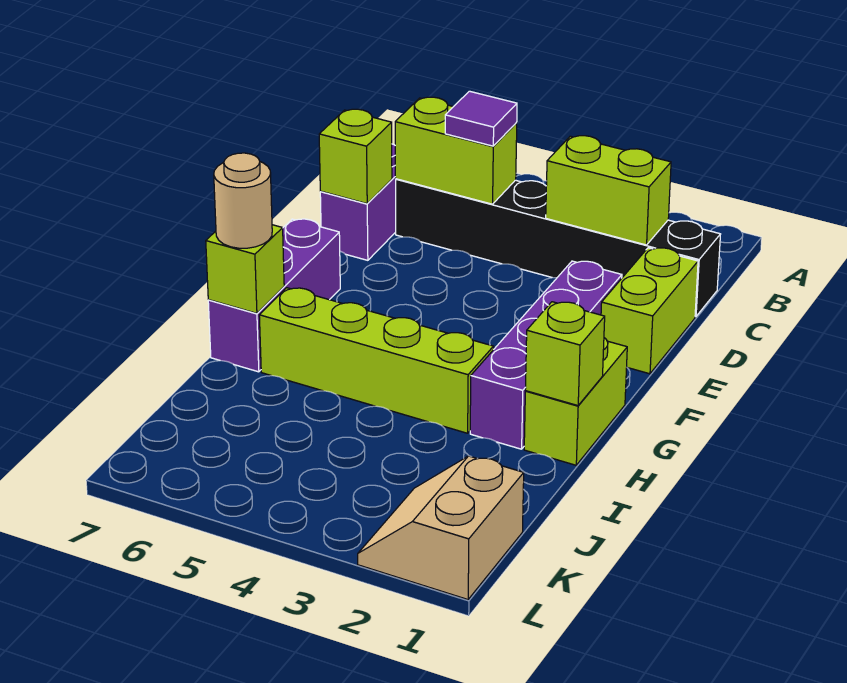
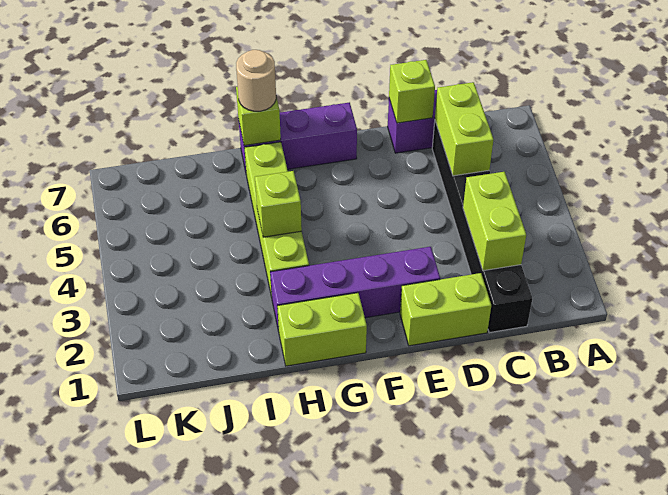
purple 1x1 tile [445,91,517,146] -> none
lime 1x1 brick [525,302,605,406] -> lime 1x1 brick moved to [255,171,302,237]
tan 2x2 slope [358,456,524,600] -> none

